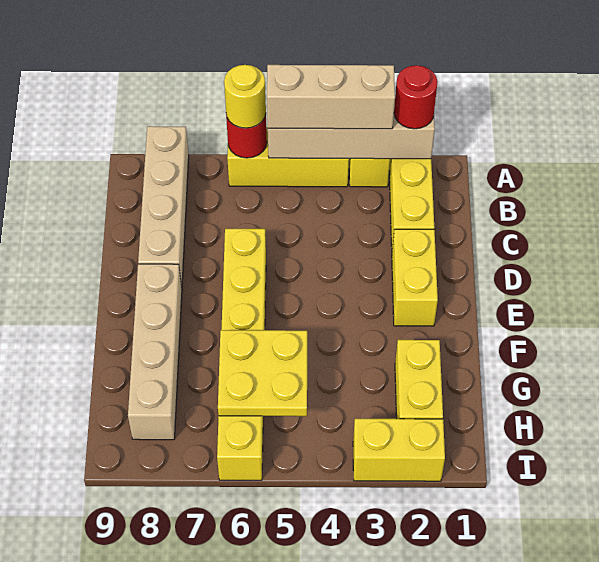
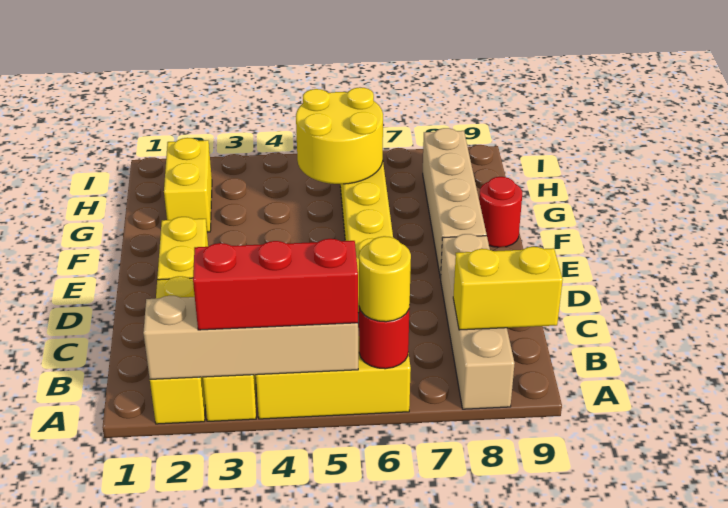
red 1x1 round brick [394,65,438,129] -> red 1x1 round brick moved to [479,177,522,247]
tan 1x3 brick [267,65,395,129] -> red 1x3 brick [193,239,358,330]
yellow 2x2 plate [218,330,307,416] -> yellow 2x2 round brick [296,87,383,184]
yellow 1x2 brick [353,419,445,481] -> yellow 1x2 brick moved to [453,247,563,330]

